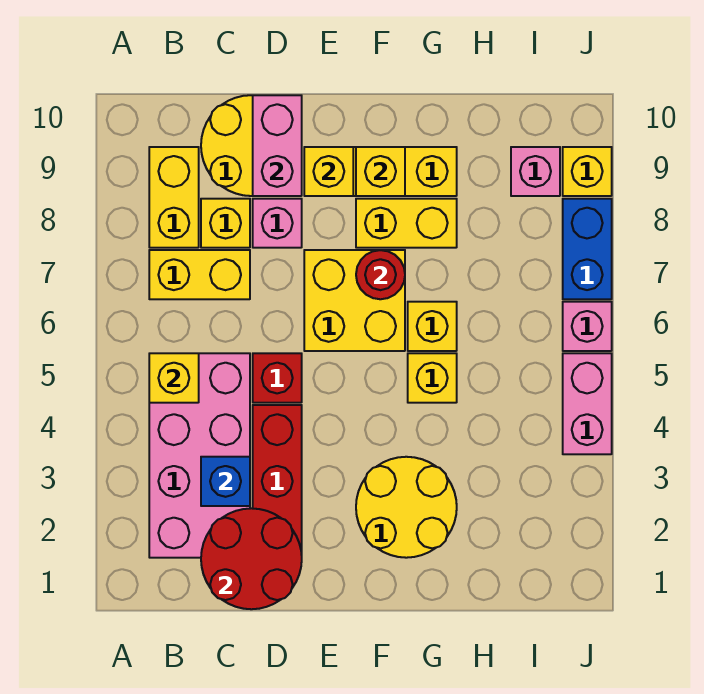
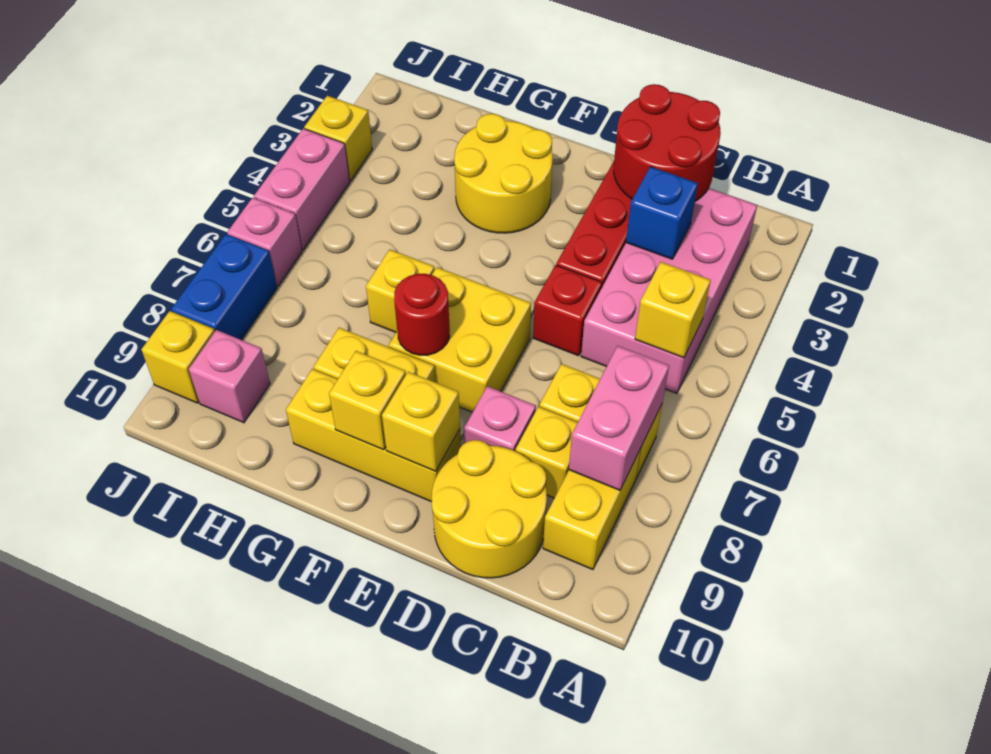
pink 1x2 brick [253,95,302,196] -> pink 1x2 brick moved to [569,346,669,490]
yellow 1x1 brick [408,353,457,403] -> yellow 1x1 brick moved to [304,96,372,181]

